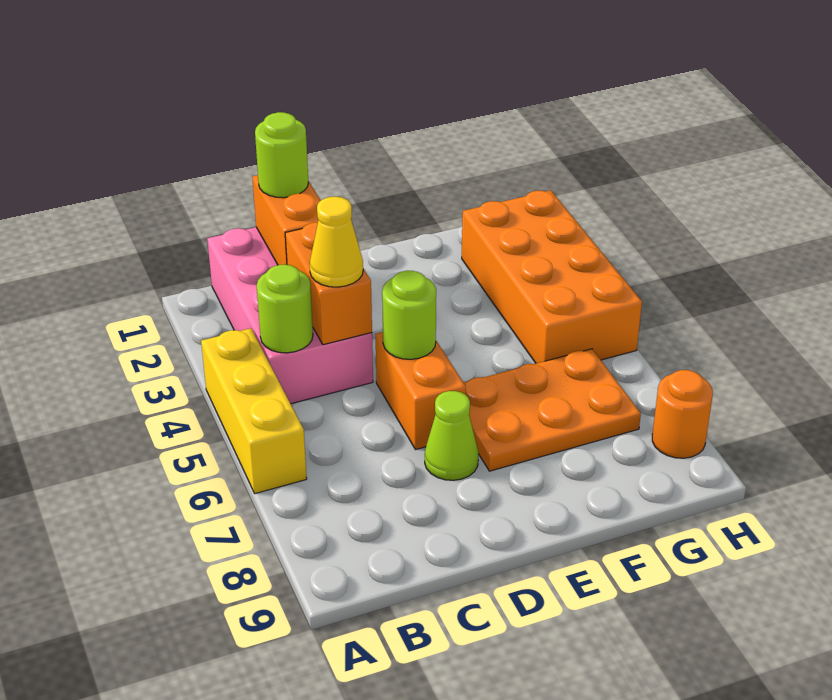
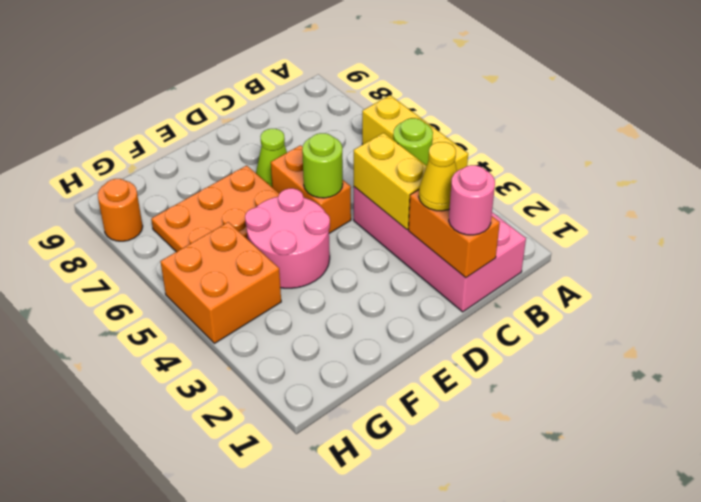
lime 1x1 round brick [255,112,308,198] -> pink 1x1 round brick [449,165,495,235]
orange 1x2 brick [285,222,372,345] -> yellow 1x2 brick [354,133,426,230]
yellow 1x1 cone [310,197,363,287] -> yellow 1x1 cone moved to [419,142,457,211]
none -> pink 2x2 round brick [245,188,330,288]
orange 2x4 brick [462,190,642,363] -> orange 2x2 brick [160,222,281,343]

